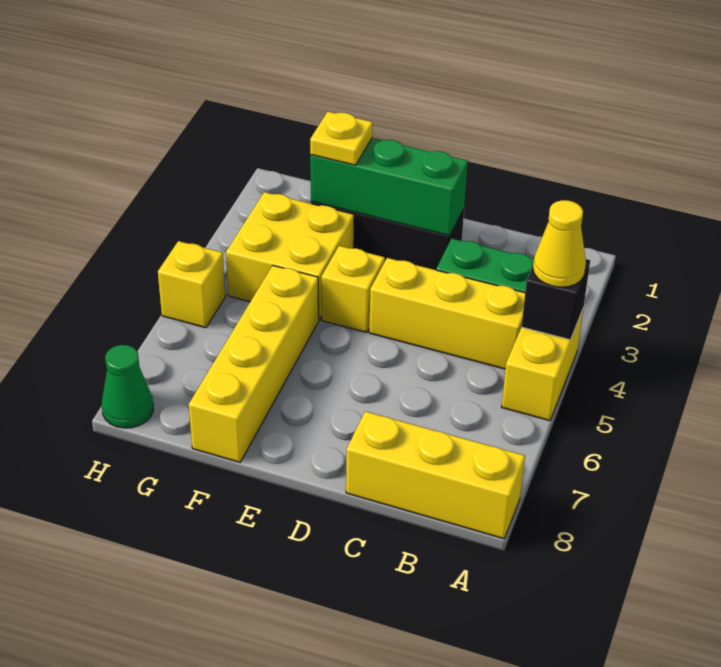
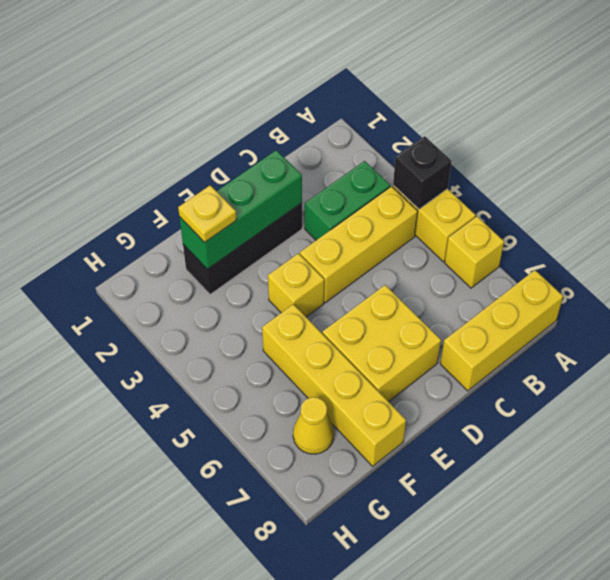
yellow 1x1 cone [533,200,586,287] -> yellow 1x1 cone moved to [293,397,334,454]
yellow 2x2 brick [226,192,354,320] -> yellow 2x2 brick moved to [322,285,441,402]
yellow 1x1 brick [158,241,225,328] -> yellow 1x1 brick moved to [445,217,504,288]
green 1x1 cone [102,345,153,428] -> none

